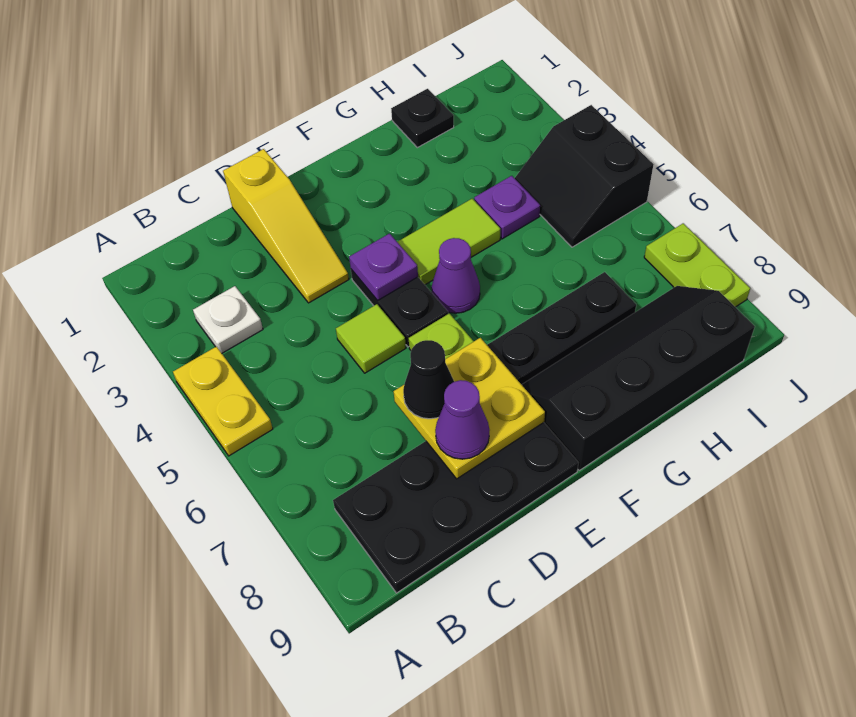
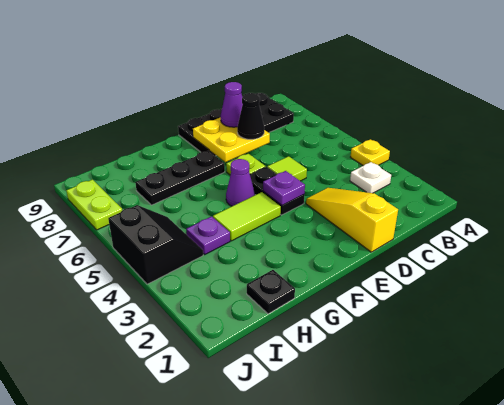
yellow 1x2 plate [173,347,273,456] -> yellow 1x1 plate [351,139,390,166]
black 2x4 slope [522,286,755,470] -> none

